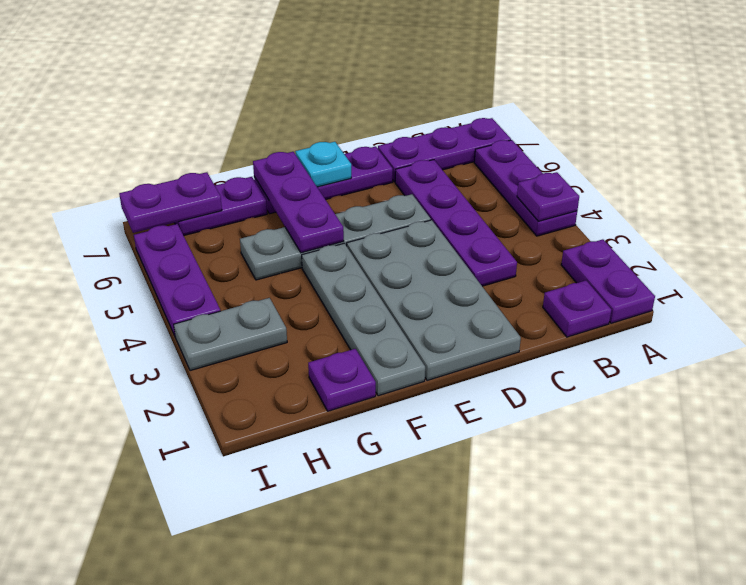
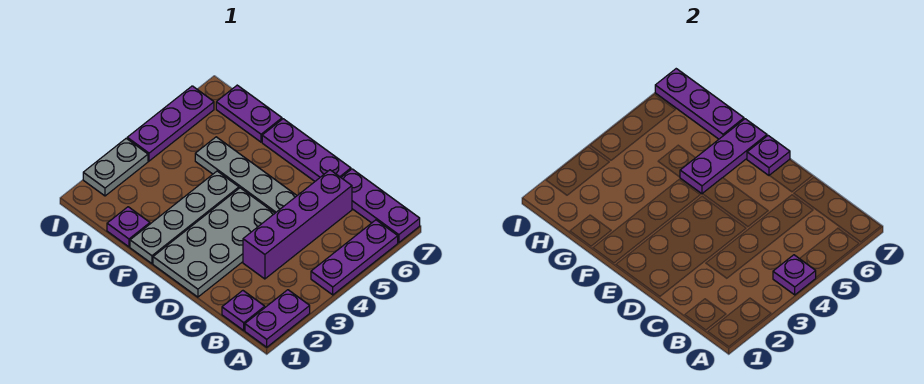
purple 1x4 plate [395,160,517,286] -> purple 1x4 brick [243,170,352,279]
cyan 1x1 plate [295,142,351,187] -> purple 1x1 plate [747,136,790,176]
grey 1x2 plate [174,298,287,371] -> grey 1x2 plate turned to [83,138,148,196]
purple 1x2 plate [119,172,222,233] -> purple 1x3 plate [655,69,744,139]

